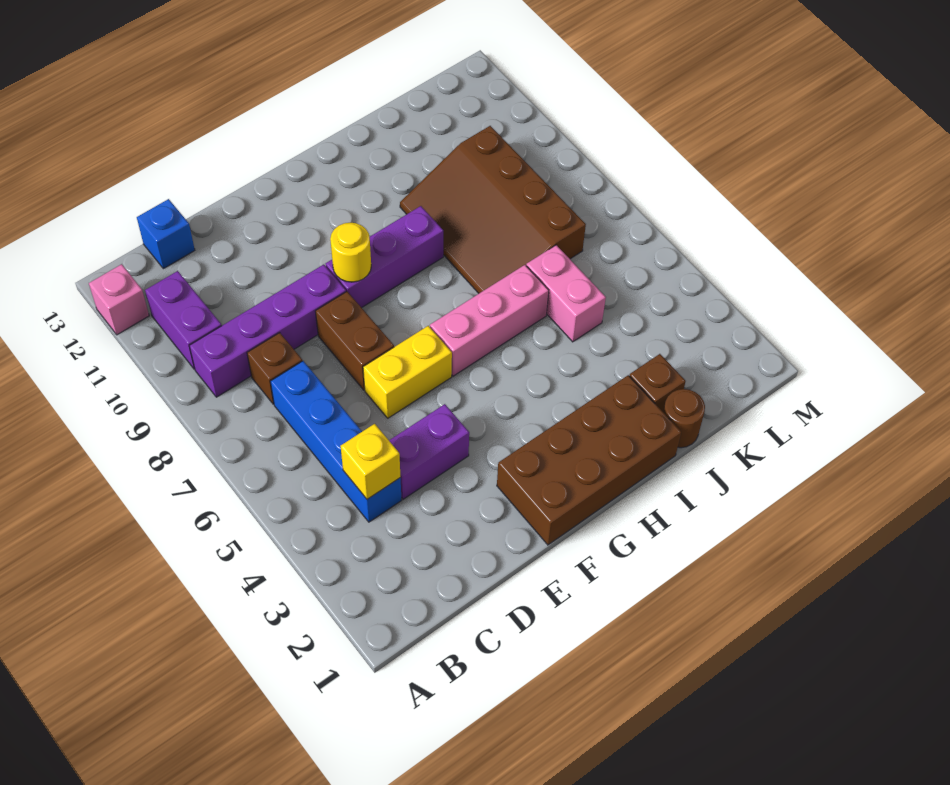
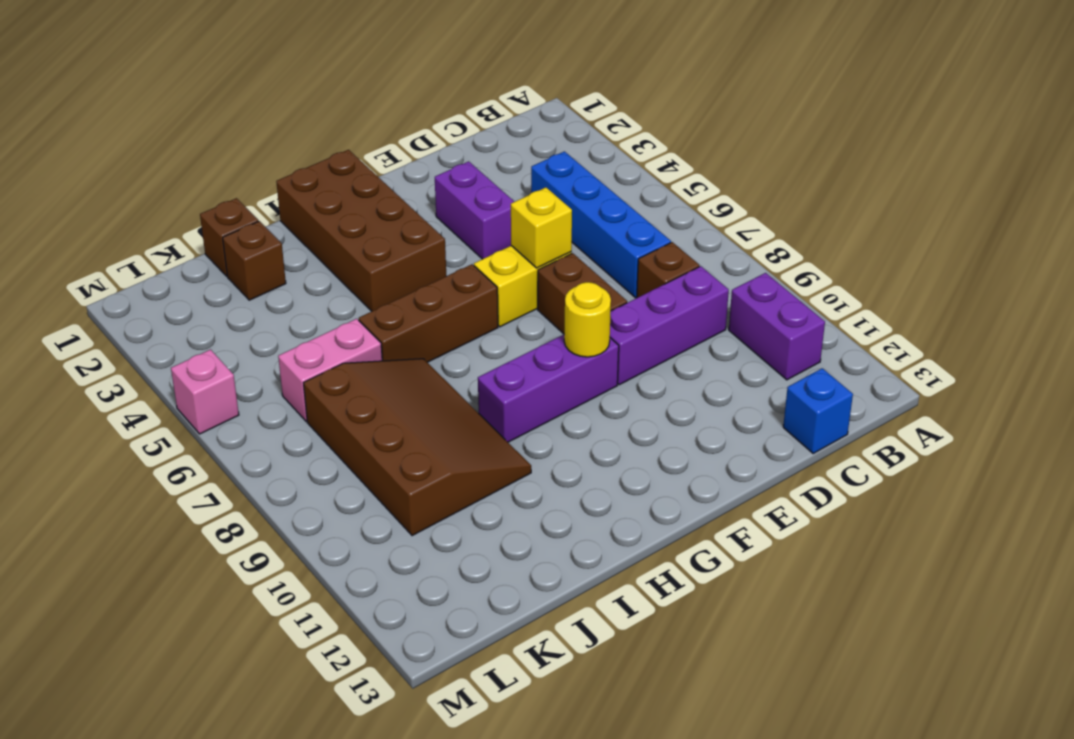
pink 1x1 brick [89,264,149,335] -> pink 1x1 brick moved to [171,350,239,434]
purple 1x4 brick [189,265,346,397] -> purple 1x3 brick [610,266,729,385]
yellow 1x1 brick [341,424,400,499] -> yellow 1x1 brick moved to [511,188,572,268]
purple 1x2 brick [389,404,469,499] -> purple 1x2 brick turned to [435,161,514,259]
brown 2x4 brick [497,375,681,545] -> brown 2x4 brick turned to [276,150,446,311]
pink 1x3 brick [430,265,549,376] -> brown 1x3 brick [359,264,498,362]
brown 1x1 round brick [663,389,705,448] -> brown 1x1 brick [200,198,258,276]
pink 1x2 brick [526,245,606,342] -> pink 1x2 brick turned to [278,319,382,421]

